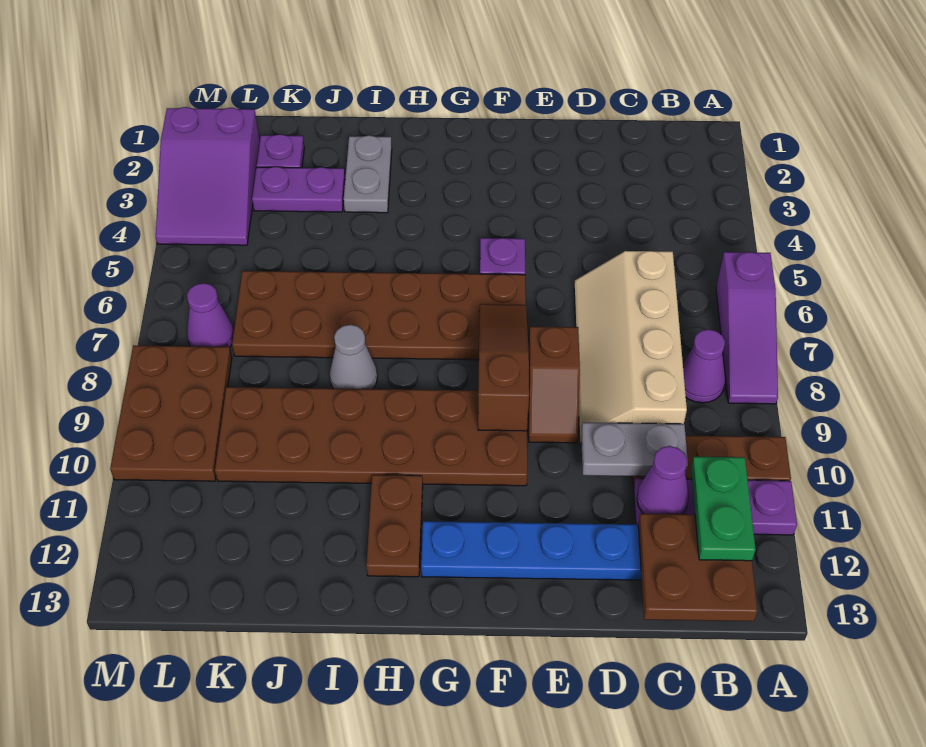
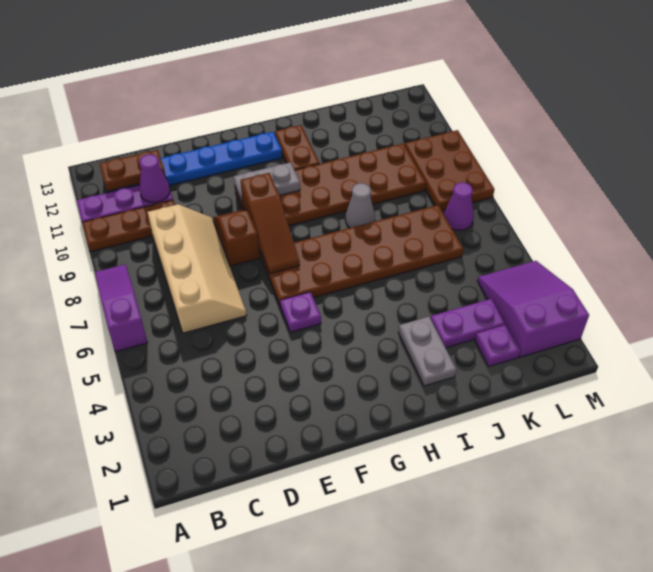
purple 1x1 cone [683,329,725,403] -> none
green 1x2 plate [691,457,756,561] -> none
brown 2x2 plate [638,514,758,621] -> brown 1x2 plate [99,150,166,192]
grey 1x2 plate [581,422,688,477] -> grey 1x2 plate moved to [234,162,300,204]

